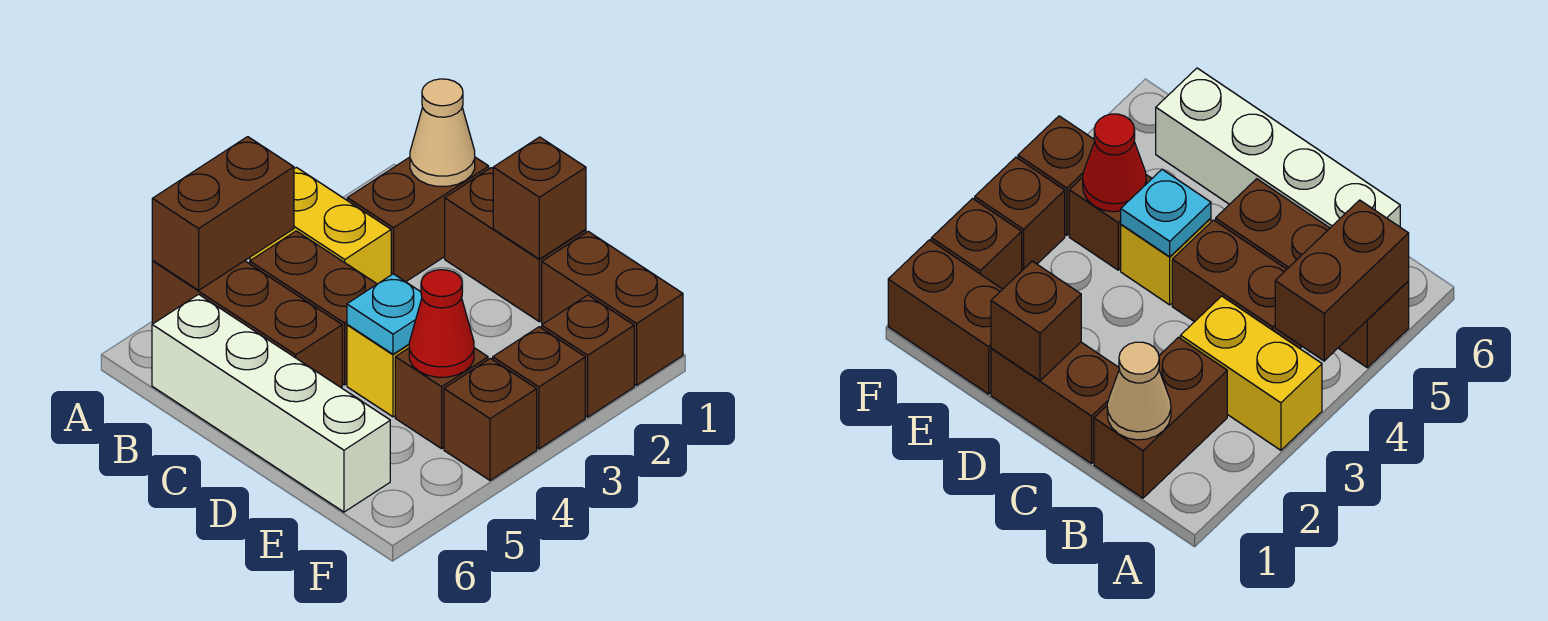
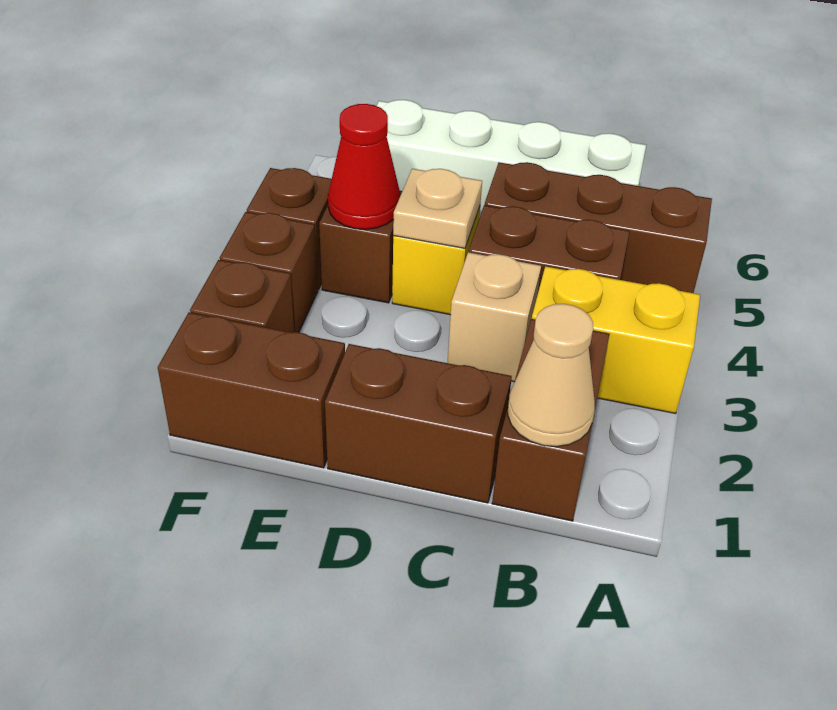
brown 1x2 brick [152,137,294,290] -> none
none -> tan 1x1 brick [448,252,541,382]
brown 1x1 brick [493,137,586,259] -> none
cyan 1x1 plate [347,274,422,354] -> tan 1x1 plate [393,169,482,248]

